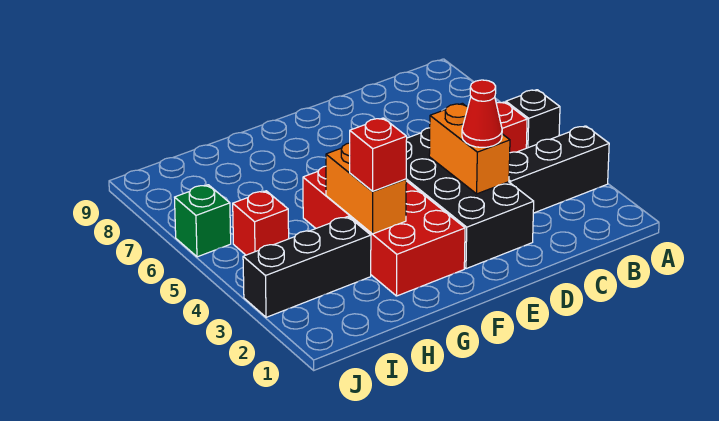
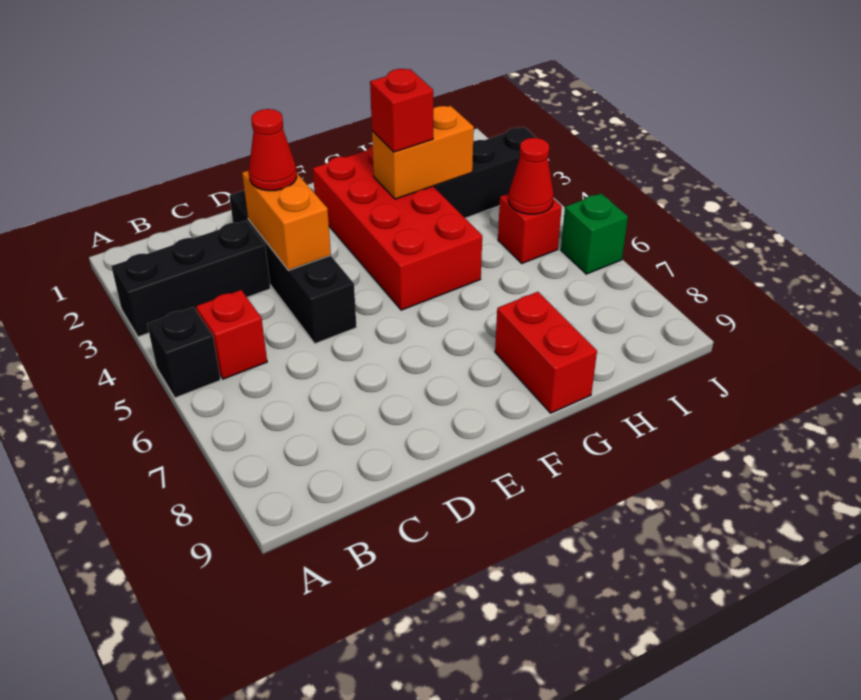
black 2x4 brick [406,128,534,269] -> black 1x4 brick [229,191,356,344]
orange 1x2 brick [326,143,406,234] -> orange 1x2 brick turned to [372,106,474,199]
none -> red 1x2 brick [495,292,597,413]
none -> red 1x1 cone [509,138,554,214]

